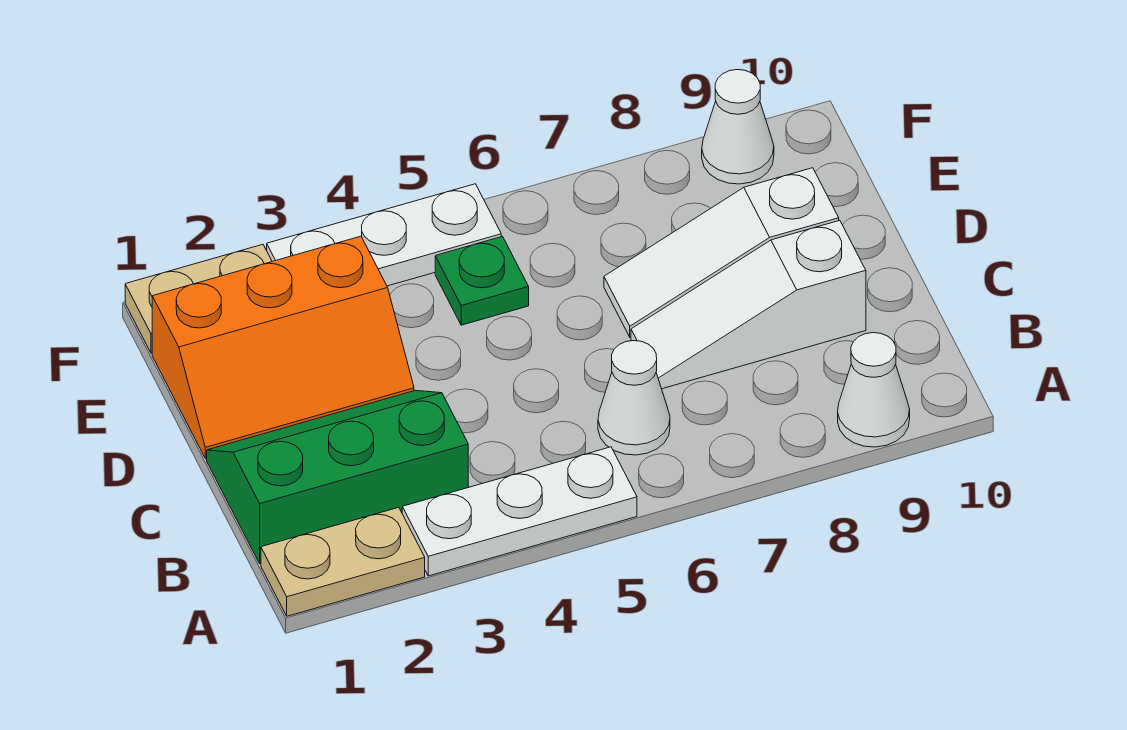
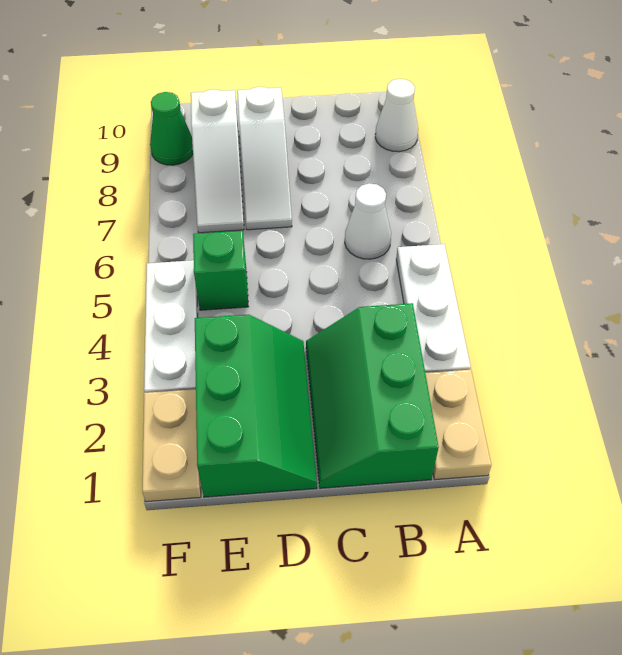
white 1x3 slope [631,220,866,389] -> white 1x3 slope moved to [191,89,244,233]
orange 2x3 slope [152,236,414,458] -> green 2x3 slope [195,314,317,497]
green 1x1 plate [435,237,529,325] -> green 1x1 brick [193,230,248,310]
white 1x1 cone [702,70,774,184] -> green 1x1 cone [150,92,193,165]

